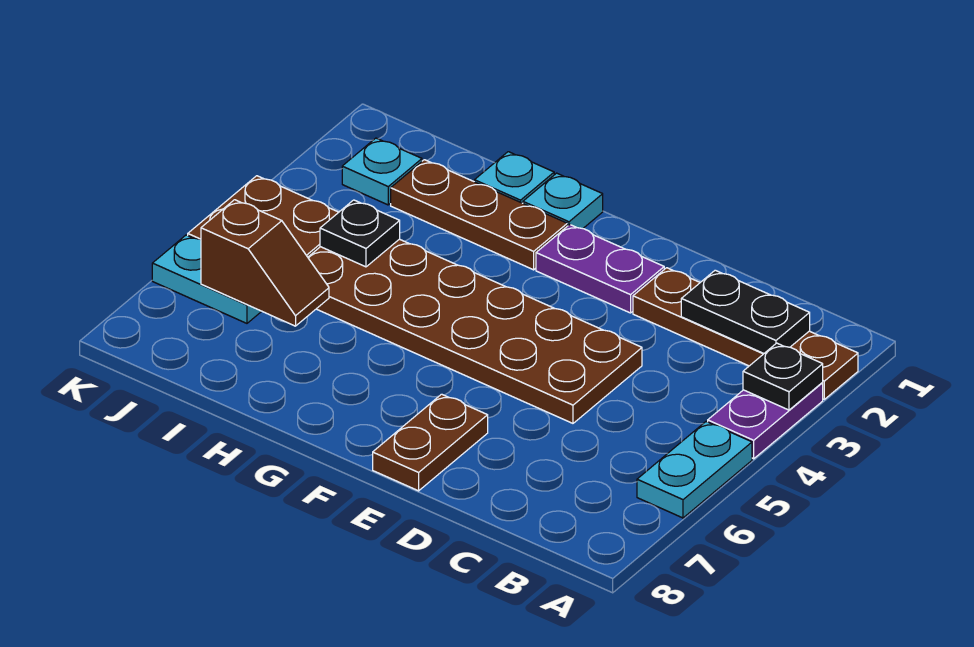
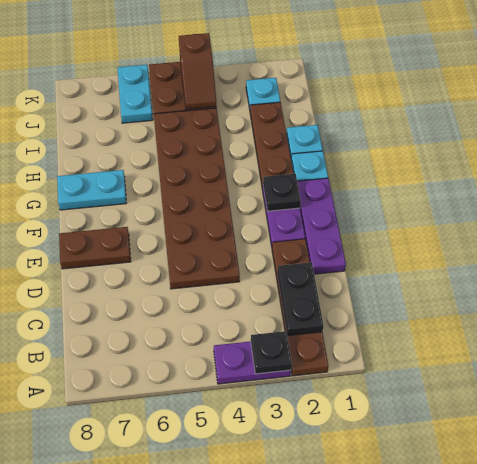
cyan 1x2 plate [637,422,752,518] -> cyan 1x2 plate moved to [57,170,126,210]
none -> purple 1x3 plate [297,178,346,274]
black 1x1 plate [320,200,400,267] -> black 1x1 plate moved to [263,174,301,211]
brown 1x2 slope [201,200,329,326] -> brown 1x2 slope moved to [179,33,216,109]

